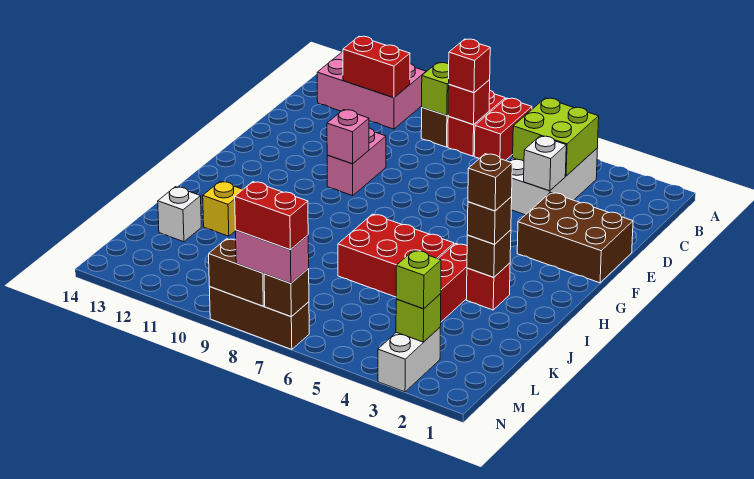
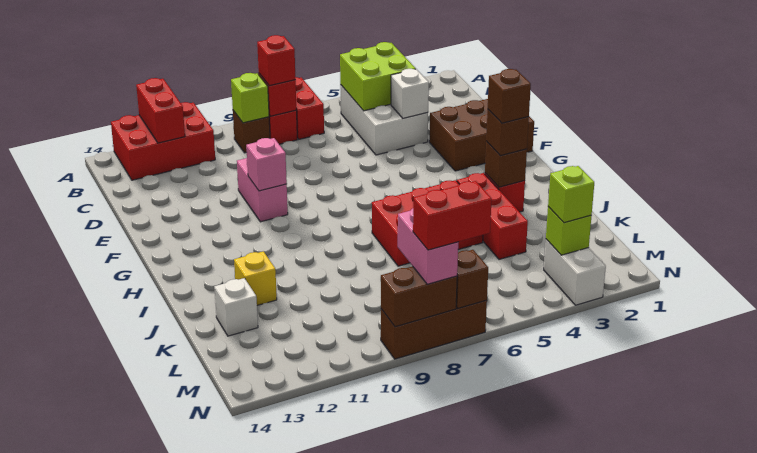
pink 2x3 brick [317,52,426,129] -> red 2x3 brick [111,102,215,180]
red 1x2 brick [343,36,410,98] -> red 1x2 brick turned to [136,78,185,143]
pink 1x2 brick [236,230,309,283] -> pink 1x2 brick turned to [398,209,458,284]

